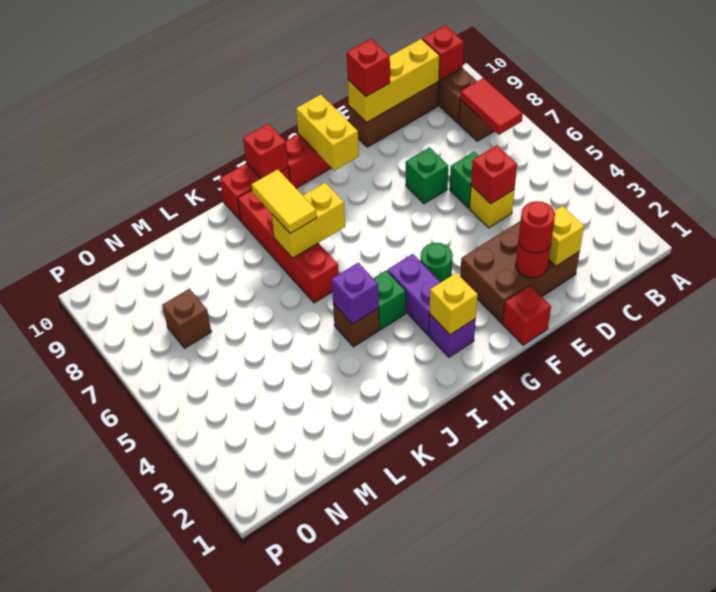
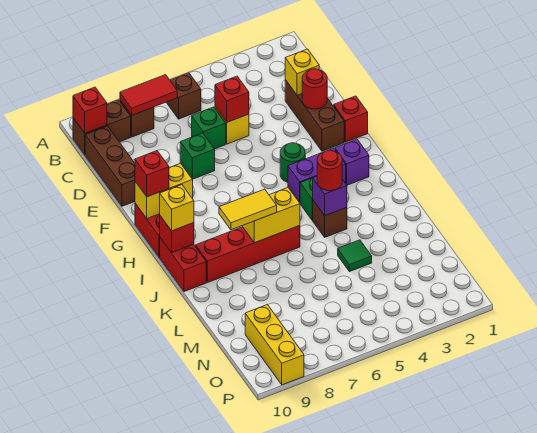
yellow 1x3 brick [348,39,440,123] -> yellow 1x3 brick moved to [245,305,304,385]
brown 2x3 brick [460,221,580,323] -> brown 1x3 brick [285,80,344,151]
red 1x1 round brick [518,201,555,253] -> red 1x1 round brick moved to [317,150,342,191]
red 1x1 brick [347,39,390,96] -> red 1x1 brick moved to [135,151,169,197]
yellow 1x1 brick [429,273,478,335] -> yellow 1x1 brick moved to [160,185,194,231]
yellow 1x2 brick [272,183,345,258] -> yellow 1x2 brick turned to [242,188,300,243]
none -> green 1x1 tile [338,240,372,272]
brown 1x1 brick [162,289,211,348] -> brown 1x1 brick moved to [167,73,201,119]

